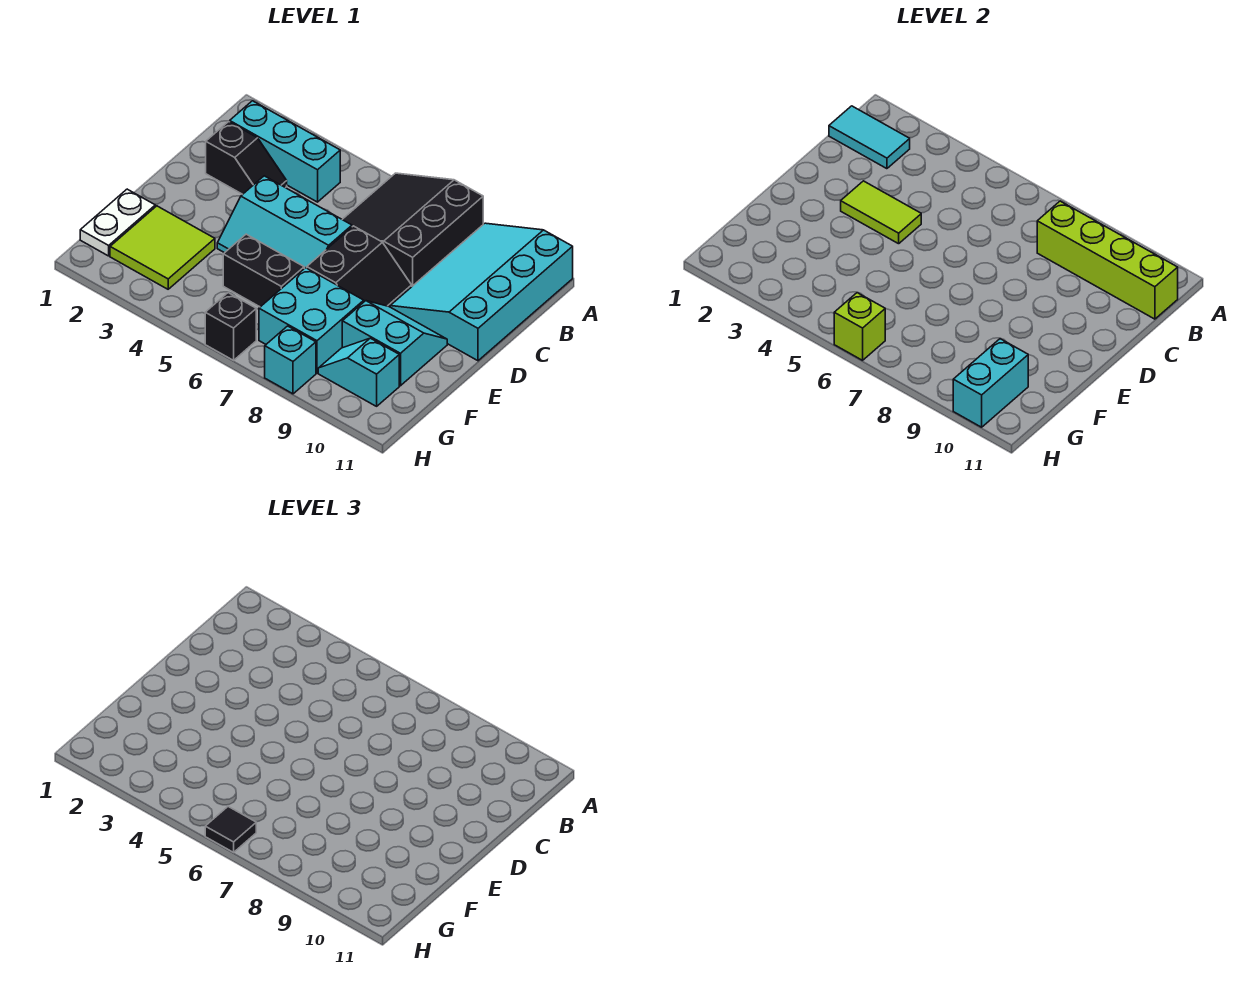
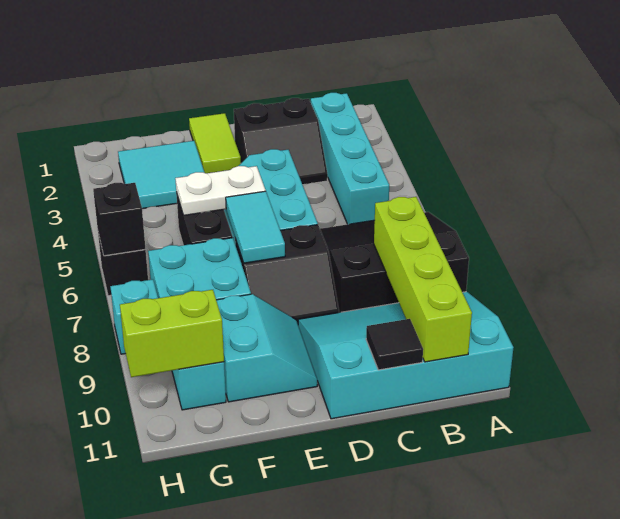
cyan 1x2 tile [829,106,910,169] -> cyan 1x2 tile moved to [226,191,285,263]
cyan 1x3 brick [230,101,340,202] -> cyan 1x4 brick [311,93,389,224]
black 1x2 slope [206,121,287,194] -> black 2x2 slope [234,98,328,185]
lime 1x2 tile [841,181,921,244] -> lime 1x2 tile moved to [189,113,241,173]
white 1x2 plate [80,189,155,256] -> white 1x2 plate moved to [175,166,266,216]
lime 2x2 tile [110,206,215,289] -> cyan 2x2 tile [118,141,205,209]
cyan 1x2 brick [953,339,1028,427] -> lime 1x2 brick [120,290,224,377]
lime 1x1 brick [834,293,885,360] -> black 1x1 brick [93,183,146,256]
black 1x1 tile [205,807,256,852] -> black 1x1 tile moved to [366,319,423,370]

